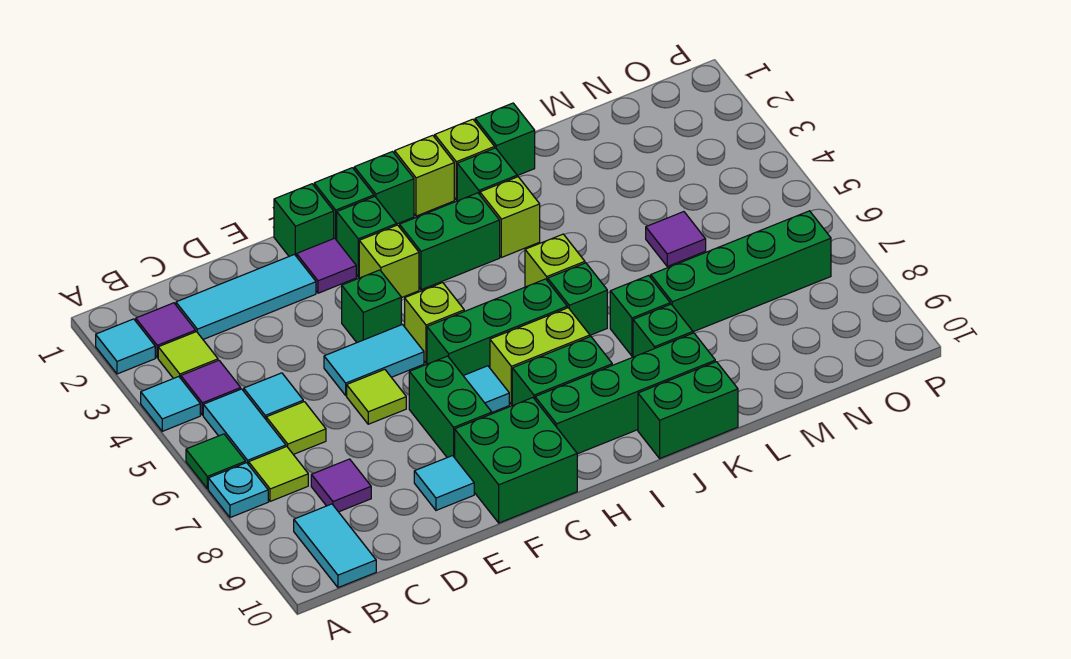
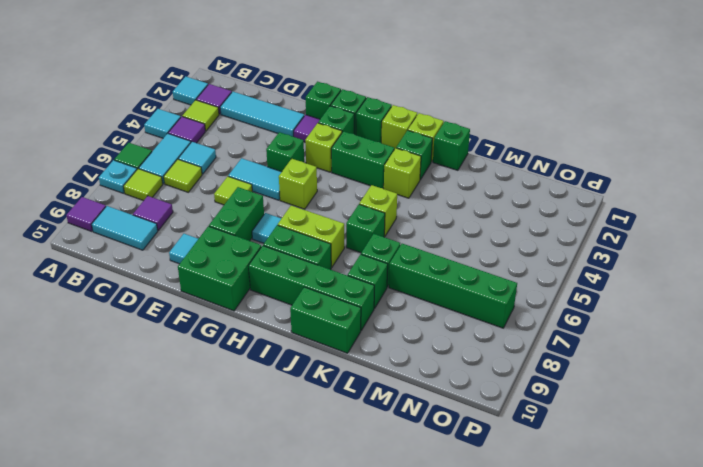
cyan 1x2 tile [294,504,376,588] -> cyan 1x2 tile turned to [92,206,158,250]
green 1x3 brick [427,279,567,376] -> none
purple 1x1 tile [646,212,706,266] -> purple 1x1 tile moved to [66,197,106,231]

